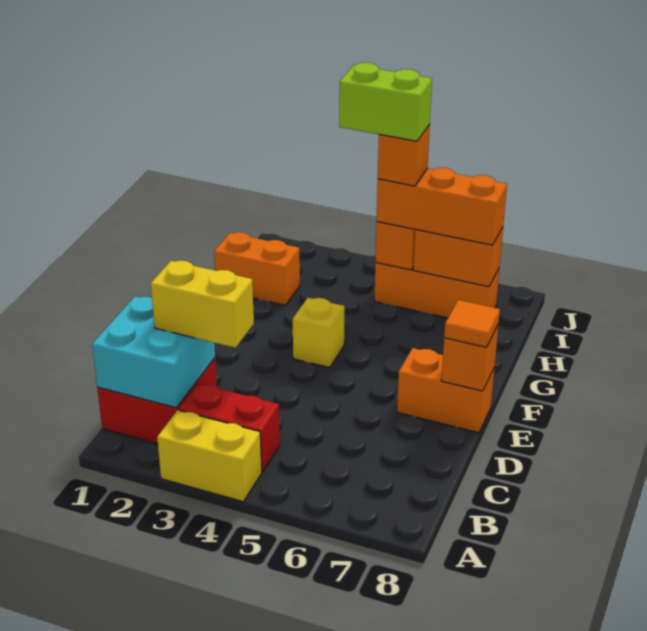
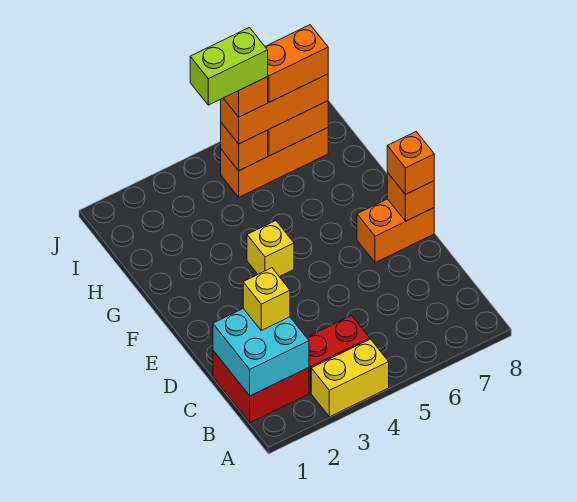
yellow 1x2 brick [151,261,254,348] -> yellow 1x1 brick [243,268,290,330]
orange 1x1 tile [444,300,500,347] -> orange 1x1 brick [387,132,434,195]
orange 1x2 brick [214,232,300,305] -> orange 1x2 brick moved to [265,25,328,102]

